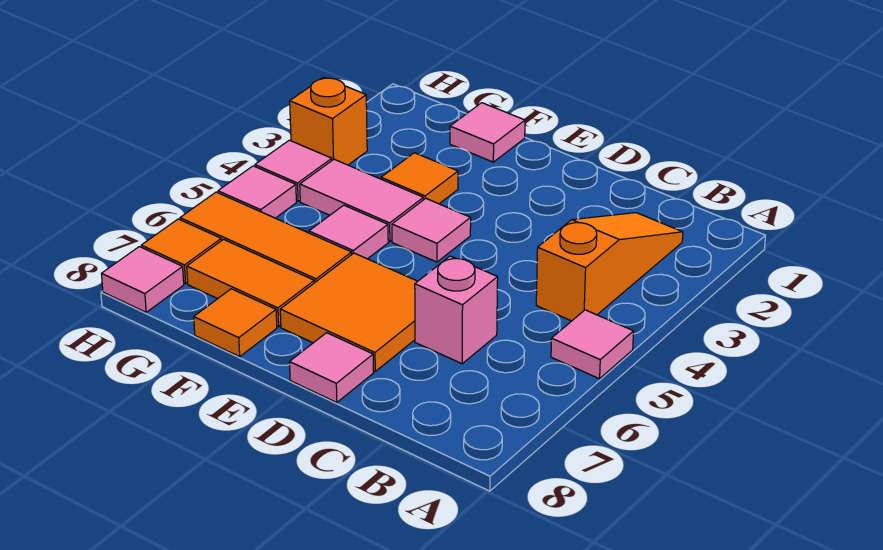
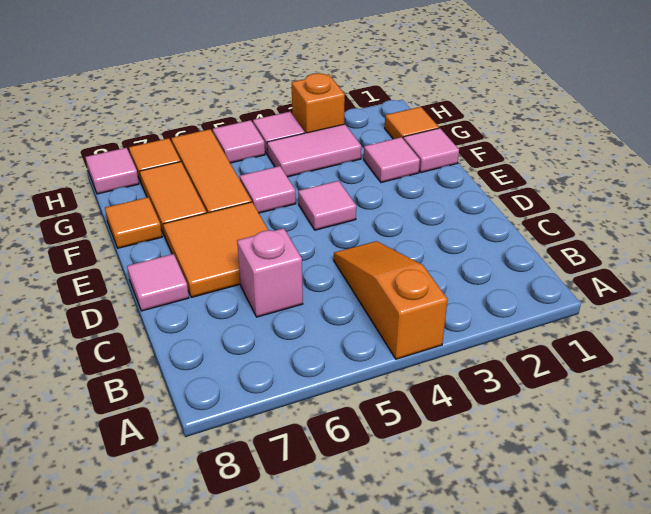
pink 1x1 tile [551,310,634,379] -> pink 1x1 tile moved to [364,137,420,183]
orange 1x3 slope [536,213,683,321] -> orange 1x3 slope turned to [334,241,448,359]
orange 1x1 tile [381,153,458,204] -> orange 1x1 tile moved to [385,107,439,139]
pink 1x2 tile [300,159,423,241] -> pink 1x2 tile turned to [267,124,361,177]

